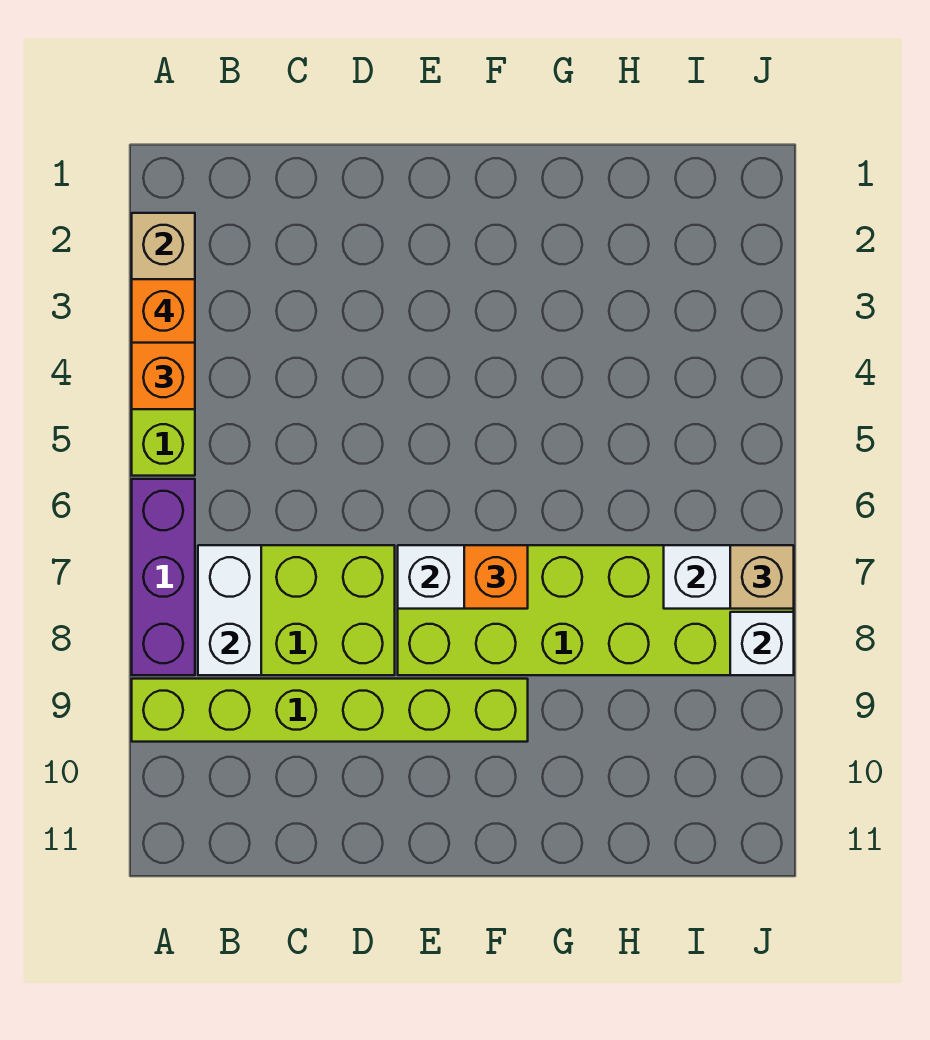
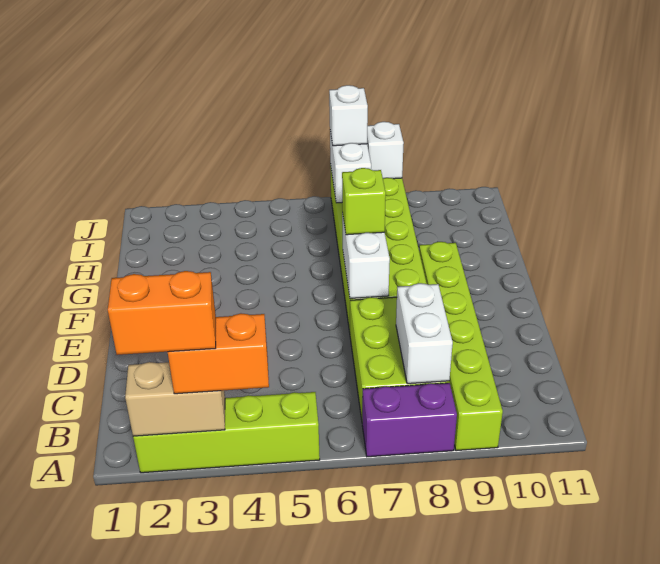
orange 1x1 brick [132,279,195,343] -> orange 1x2 brick [108,271,216,355]
purple 1x3 brick [132,479,195,675] -> purple 1x2 brick [362,383,457,457]
white 1x2 brick [198,545,261,675] -> white 1x2 brick turned to [396,283,453,384]
orange 1x1 brick [464,545,528,609] -> lime 1x1 brick [342,168,386,235]
tan 1x1 brick [730,545,794,609] -> white 1x1 brick [329,85,368,146]

